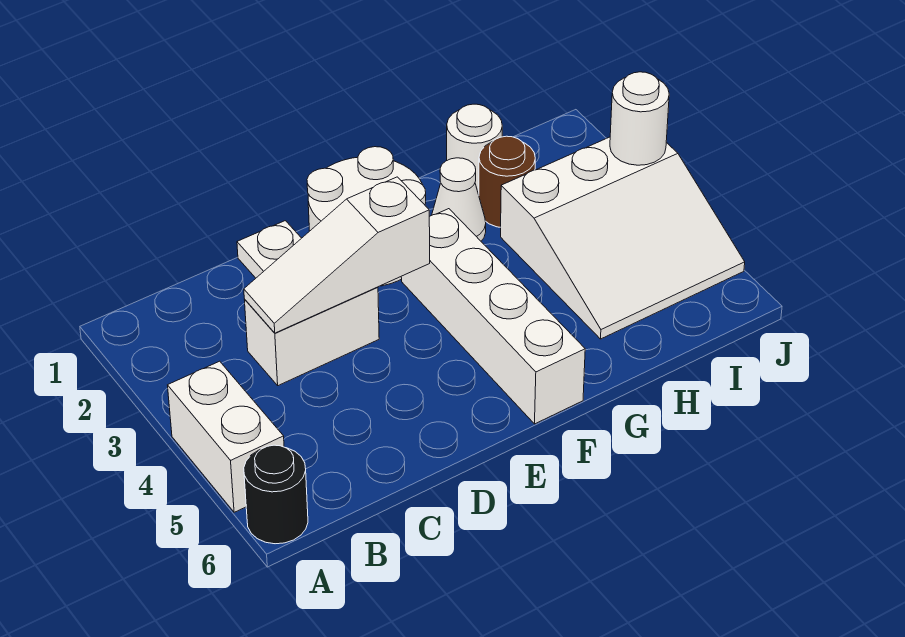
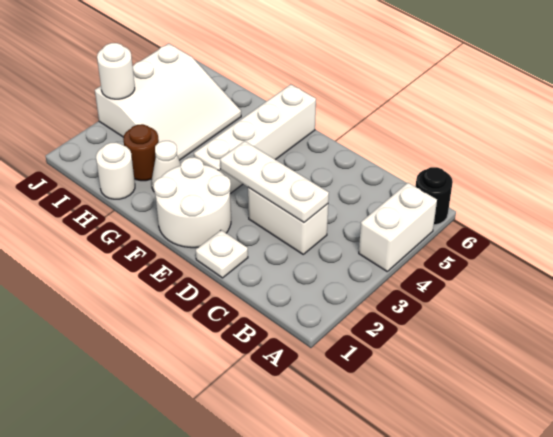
white 1x3 slope [244,177,430,333] -> white 1x3 plate [220,141,329,222]
white 3x3 slope [501,137,745,339] -> white 3x3 slope turned to [95,43,241,160]

